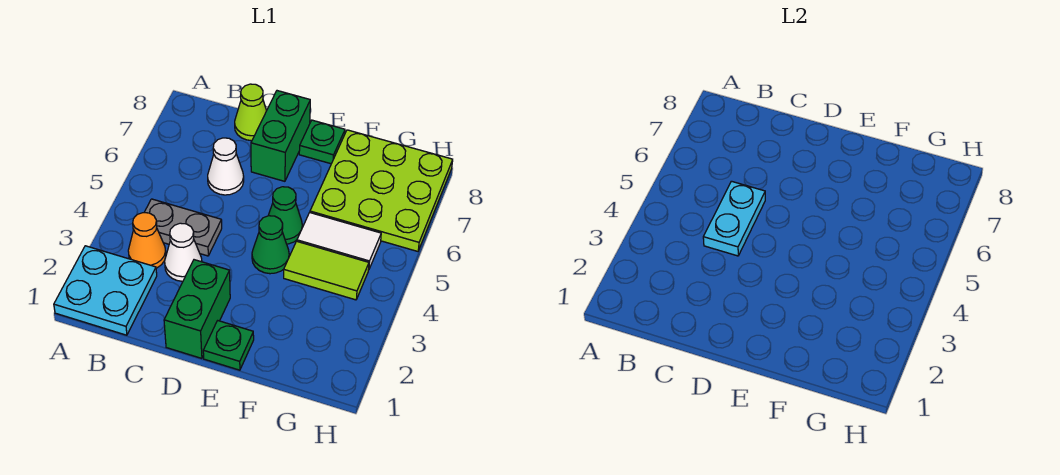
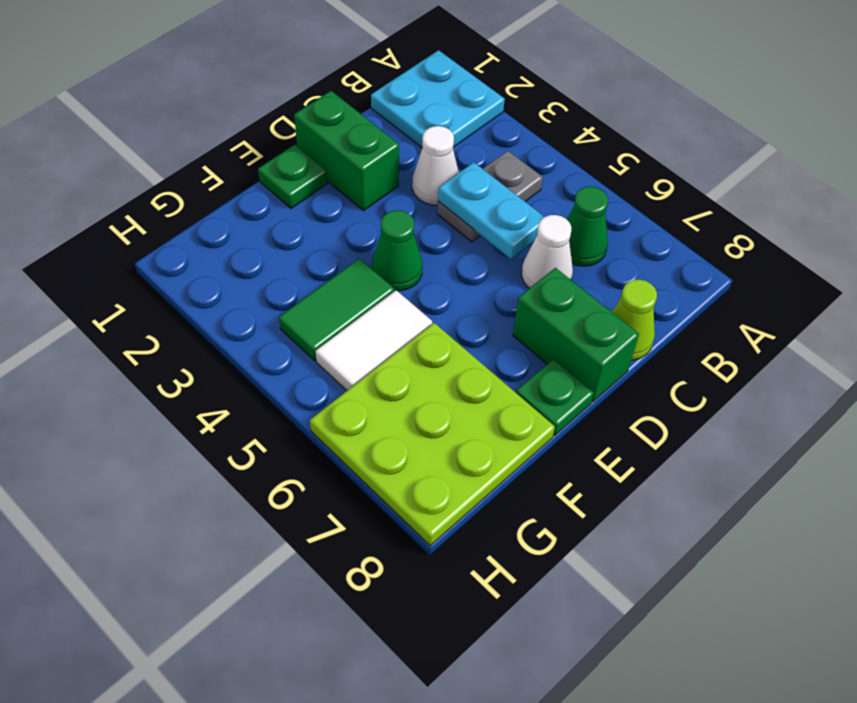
orange 1x1 cone [128,213,166,268] -> none
green 1x1 cone [268,187,302,244] -> green 1x1 cone moved to [567,187,608,266]
lime 1x2 tile [284,241,369,300] -> green 1x2 tile [279,259,394,361]

